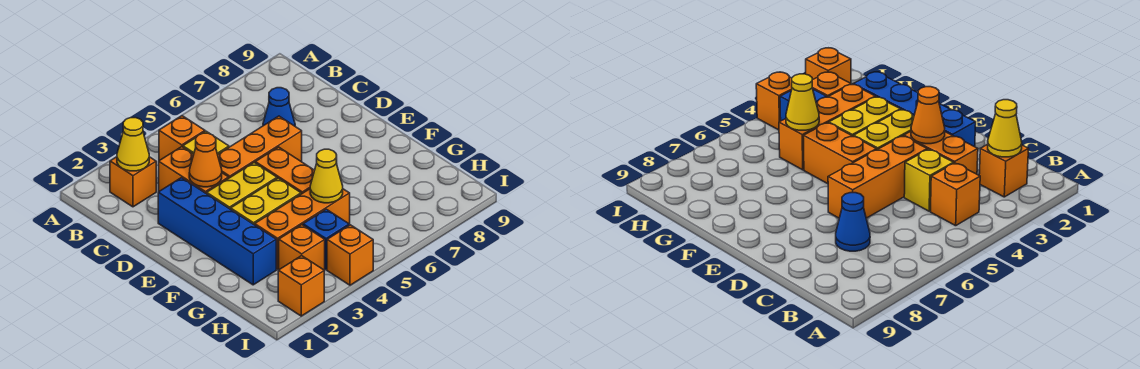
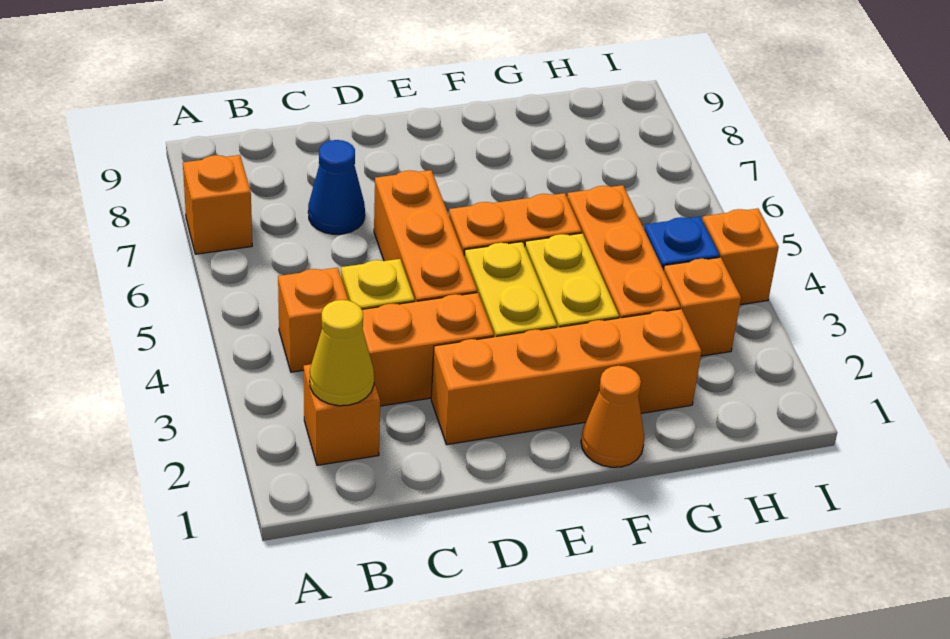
blue 1x4 brick [158,178,276,285] -> orange 1x4 brick [431,309,702,445]
orange 1x1 cone [189,133,222,187] -> orange 1x1 cone moved to [581,366,645,467]
yellow 1x1 cone [310,149,343,203] -> none
orange 1x1 brick [278,256,324,316] -> orange 1x1 brick moved to [183,155,252,254]

